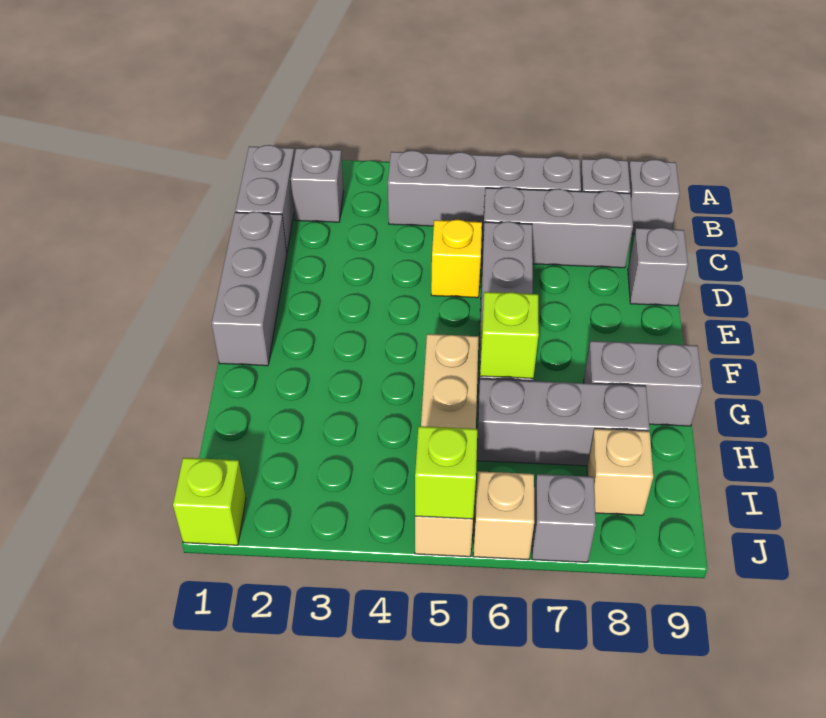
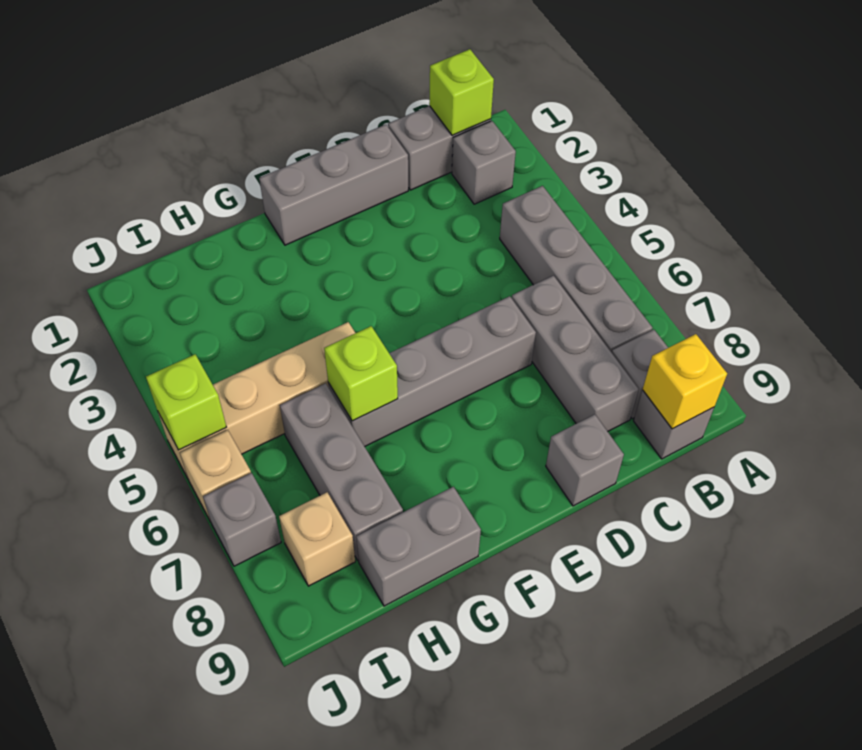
yellow 1x1 brick [431,220,482,298] -> yellow 1x1 brick moved to [643,334,727,429]
grey 1x2 brick [584,341,702,426] -> grey 1x2 brick turned to [356,487,481,606]
lime 1x1 brick [173,458,246,545] -> lime 1x1 brick moved to [429,49,494,135]

